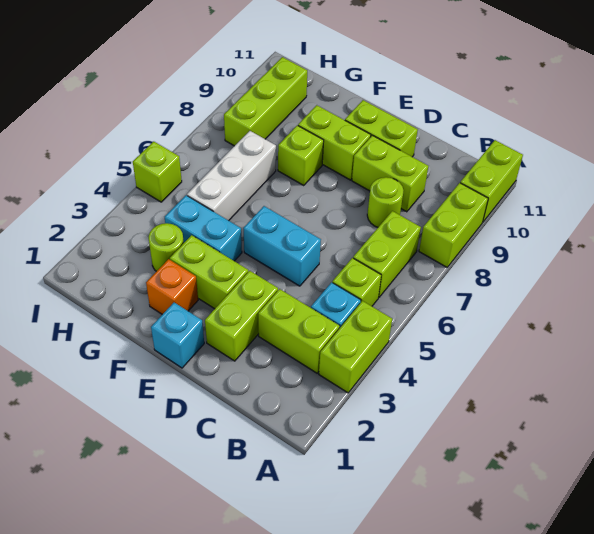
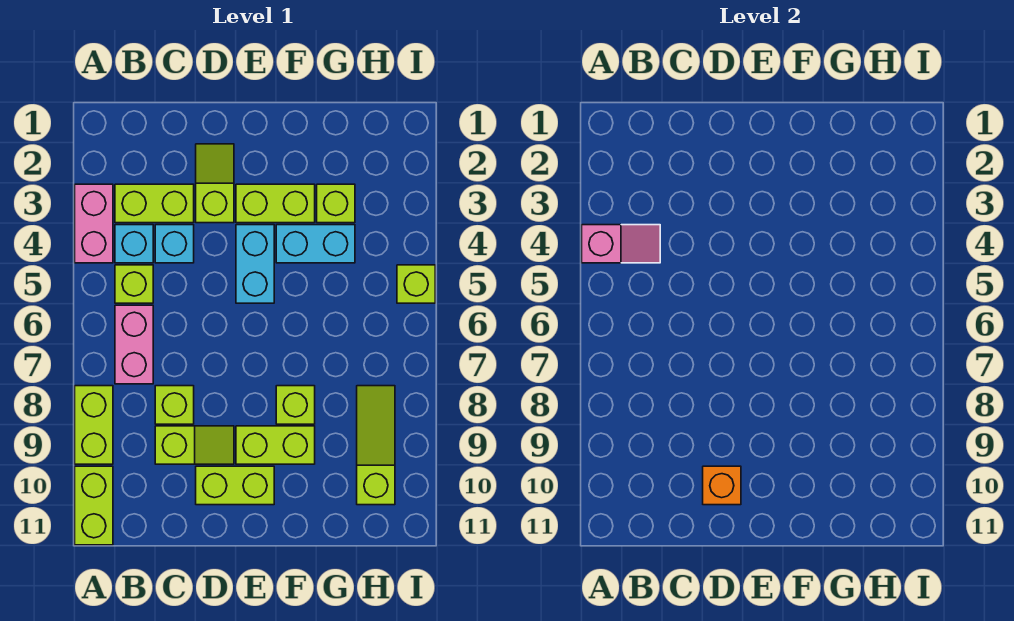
lime 1x2 brick [319,301,392,393] -> pink 1x2 brick [75,184,113,263]
none -> pink 1x2 slope [582,225,660,263]
lime 1x2 brick [353,211,421,297] -> pink 1x2 brick [115,305,153,384]
lime 1x1 round brick [367,177,404,227] -> lime 1x1 brick [155,386,194,424]
lime 1x2 brick [352,135,428,212] -> lime 1x2 slope [155,426,234,464]
lime 1x2 brick [205,271,278,361] -> lime 1x2 slope [196,144,234,223]
cyan 1x2 brick [244,206,321,286] -> cyan 1x2 brick turned to [236,225,274,303]
cyan 1x1 brick [151,303,204,368] -> cyan 1x1 brick moved to [155,225,194,263]
orange 1x1 brick [146,259,198,314] -> orange 1x1 brick moved to [703,466,741,505]
lime 1x1 round brick [149,223,184,271] -> lime 1x1 brick [317,184,355,223]
white 1x3 brick [187,131,276,221] -> none
lime 1x3 brick [224,57,307,146] -> lime 1x3 slope [357,386,395,505]

